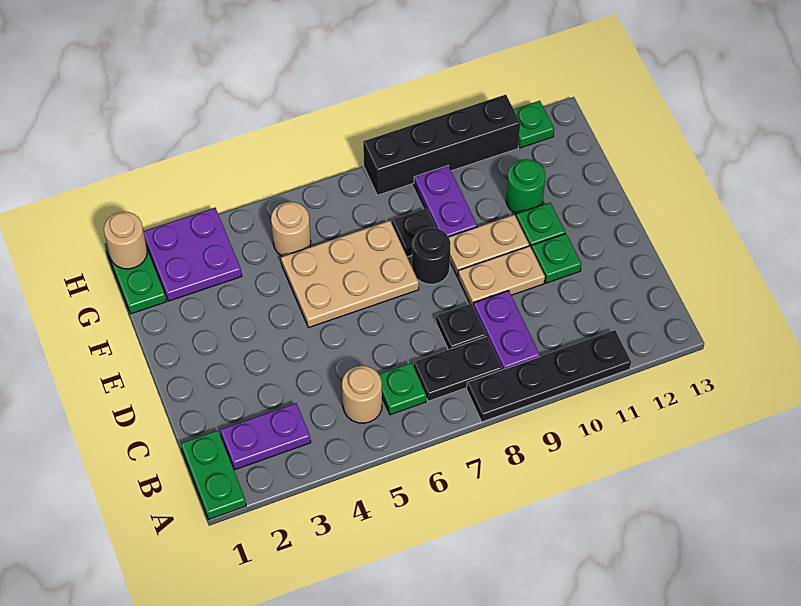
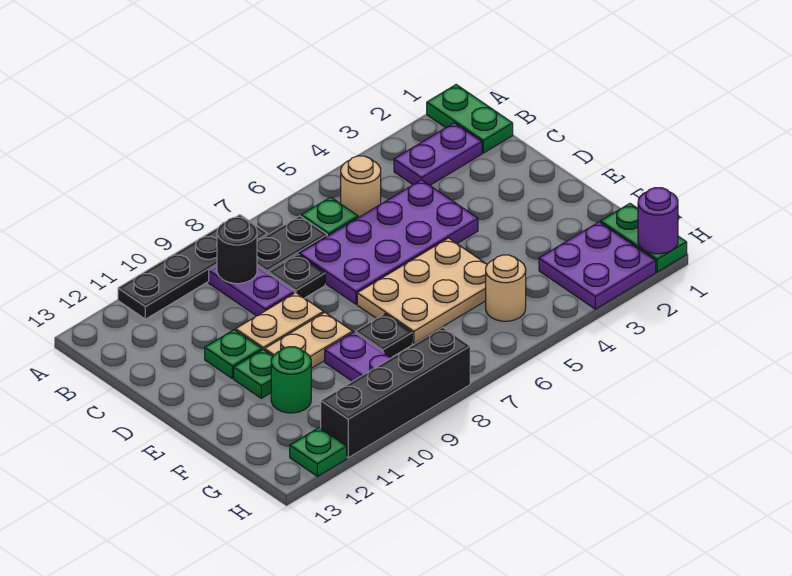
none -> purple 2x4 plate [299,180,478,304]
black 1x1 round brick [412,228,451,284] -> black 1x1 round brick moved to [217,217,257,284]
tan 1x1 round brick [104,212,147,269] -> purple 1x1 round brick [638,188,678,254]

